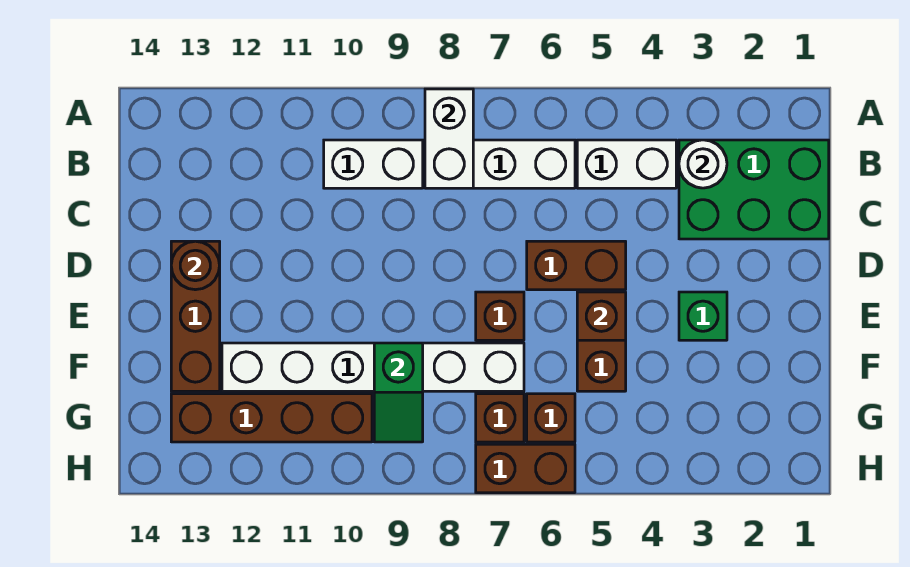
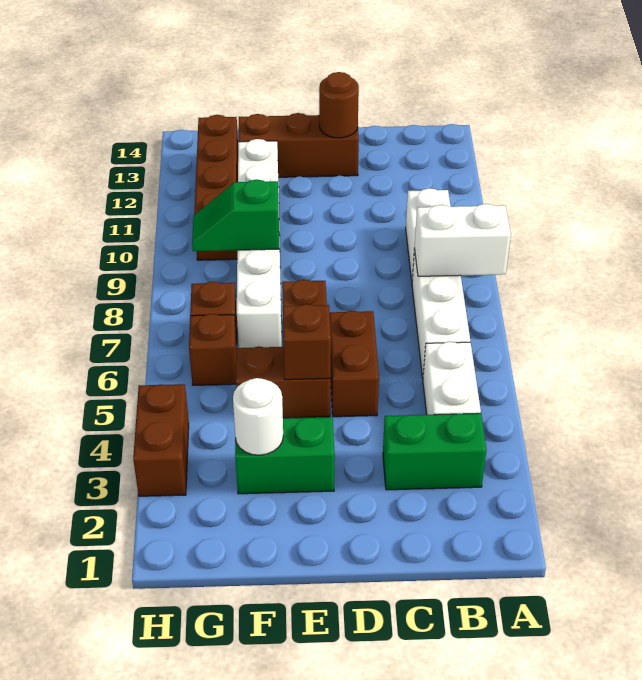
green 2x3 brick [679,140,829,239] -> green 1x2 brick [383,413,486,490]
white 1x1 round brick [679,140,727,188] -> white 1x1 round brick moved to [233,378,283,455]
green 1x1 brick [679,292,727,340] -> green 1x2 brick [235,417,335,494]
brown 1x2 brick [476,444,575,493] -> brown 1x2 brick moved to [133,384,189,496]

